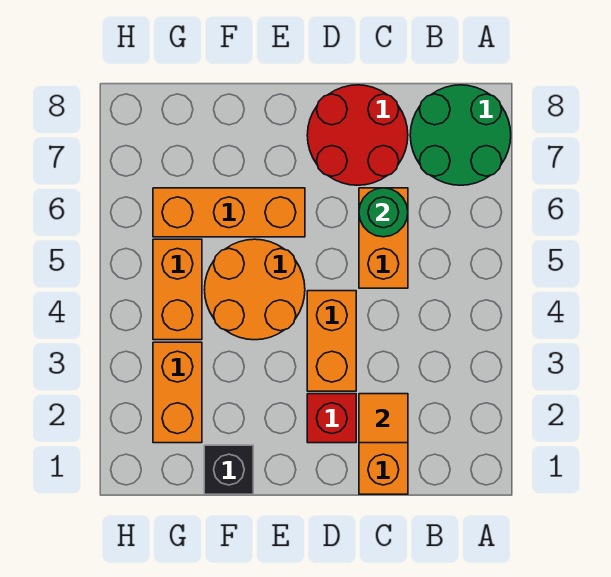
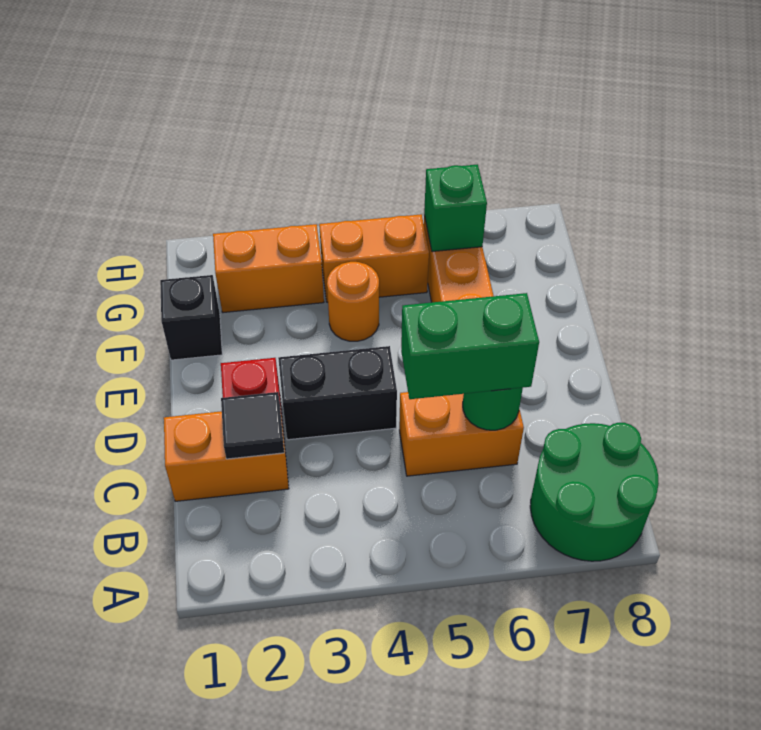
orange 1x1 tile [359,394,408,443] -> black 1x1 tile [221,392,284,459]
none -> green 1x2 brick [401,293,539,399]
red 2x2 round brick [307,85,408,185] -> none
orange 1x2 brick [307,291,356,391] -> black 1x2 brick [278,346,397,440]
orange 2x2 round brick [205,239,305,340] -> orange 1x1 round brick [327,262,379,341]
none -> green 1x1 brick [424,164,487,252]

